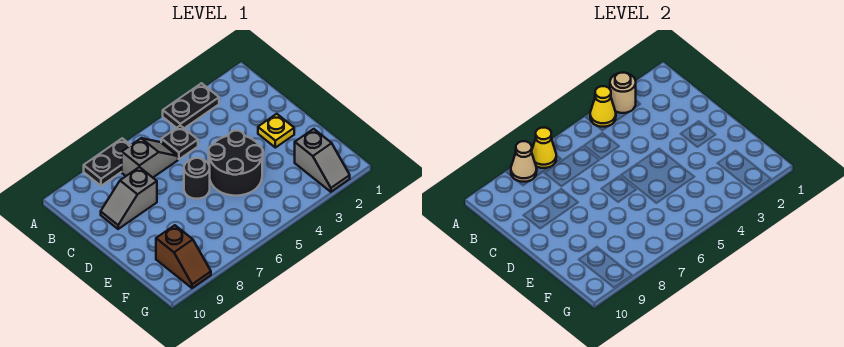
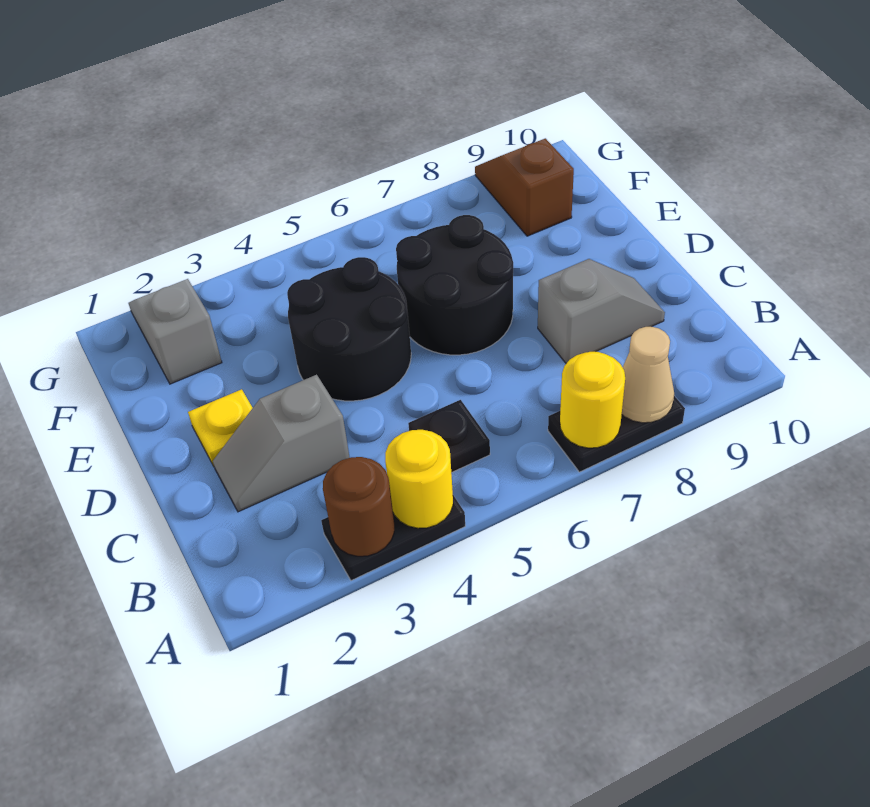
tan 1x1 round brick [610,73,636,113] -> brown 1x1 round brick [323,457,394,556]
yellow 1x1 cone [590,86,616,127] -> yellow 1x1 round brick [385,430,453,528]
yellow 1x1 cone [532,128,556,168] -> yellow 1x1 round brick [560,352,625,448]
grey 1x2 slope [122,138,178,177] -> grey 1x2 slope moved to [213,375,350,512]
black 1x1 round brick [184,158,210,199] -> black 2x2 round brick [396,215,513,355]

